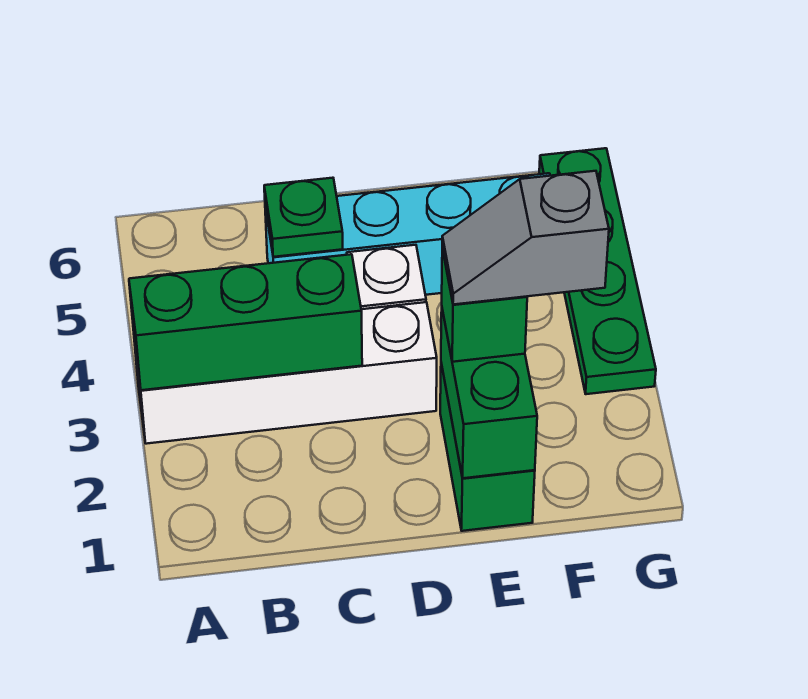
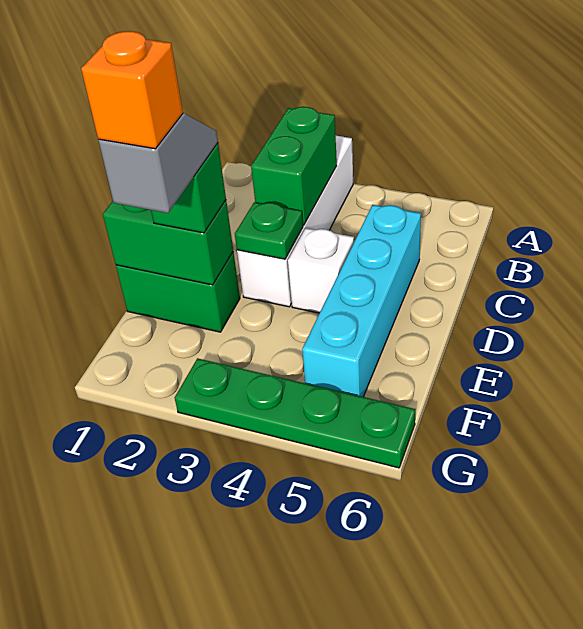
green 1x3 brick [129,254,362,390] -> green 1x2 brick [251,107,337,225]
green 1x1 plate [264,178,343,257] -> green 1x1 plate moved to [235,202,303,259]
none -> orange 1x1 brick [81,31,183,149]

